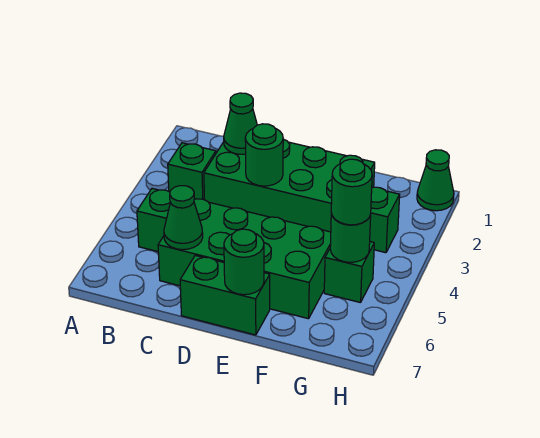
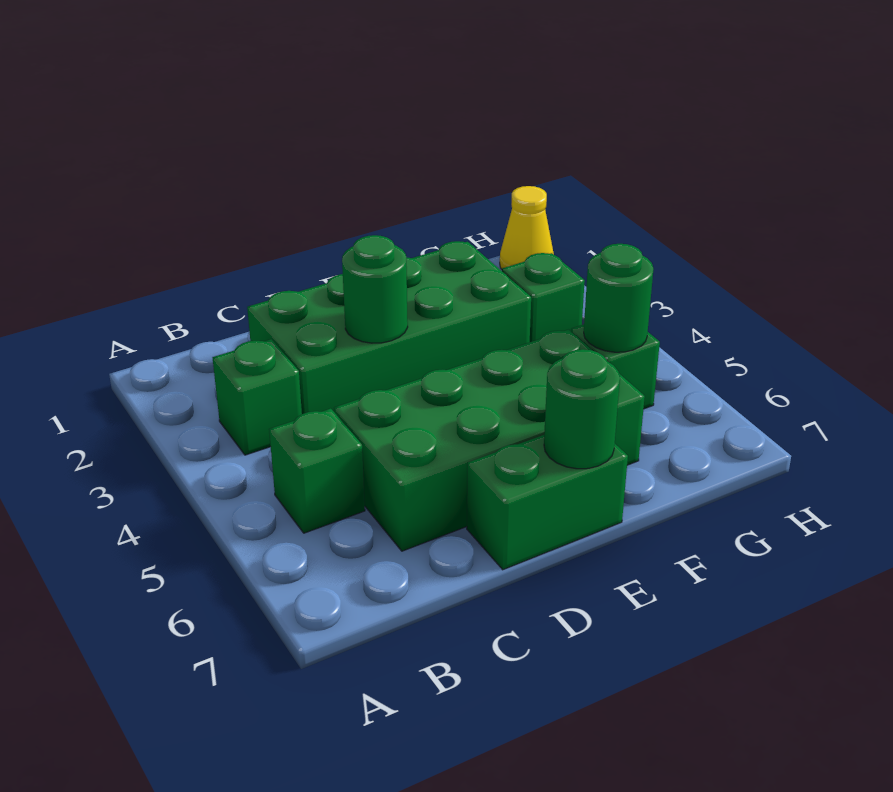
green 1x1 cone [224,93,257,154] -> none
green 1x1 cone [164,186,203,250] -> none
green 1x1 round brick [331,159,372,225] -> none
green 1x1 cone [417,150,454,211] -> yellow 1x1 cone [500,186,554,269]

